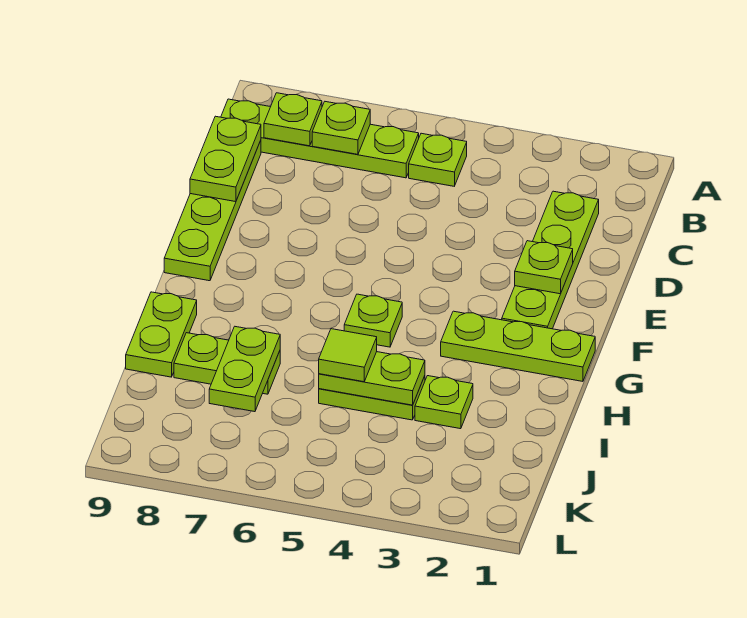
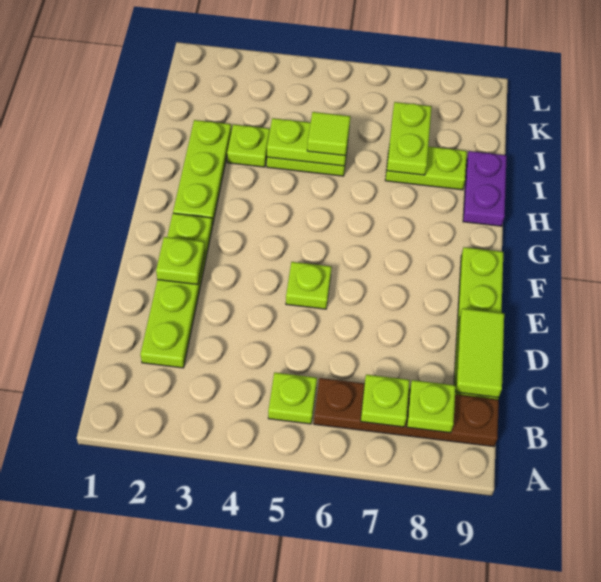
lime 1x4 plate [221,99,419,178] -> brown 1x4 plate [314,378,499,447]
lime 1x2 plate [190,116,261,202] -> lime 1x2 tile [455,308,504,398]
lime 1x3 plate [441,311,595,381] -> lime 1x3 plate turned to [173,120,231,225]
lime 1x1 plate [344,294,402,347] -> lime 1x1 plate moved to [286,262,332,309]
lime 1x2 plate [126,292,197,377] -> purple 1x2 plate [463,151,507,226]

